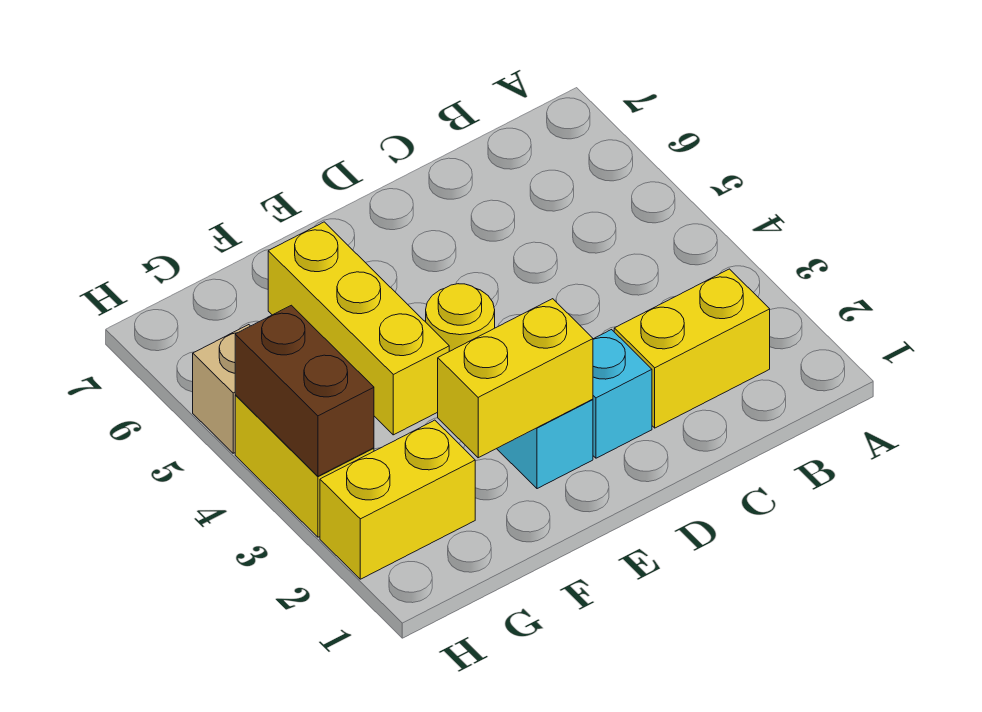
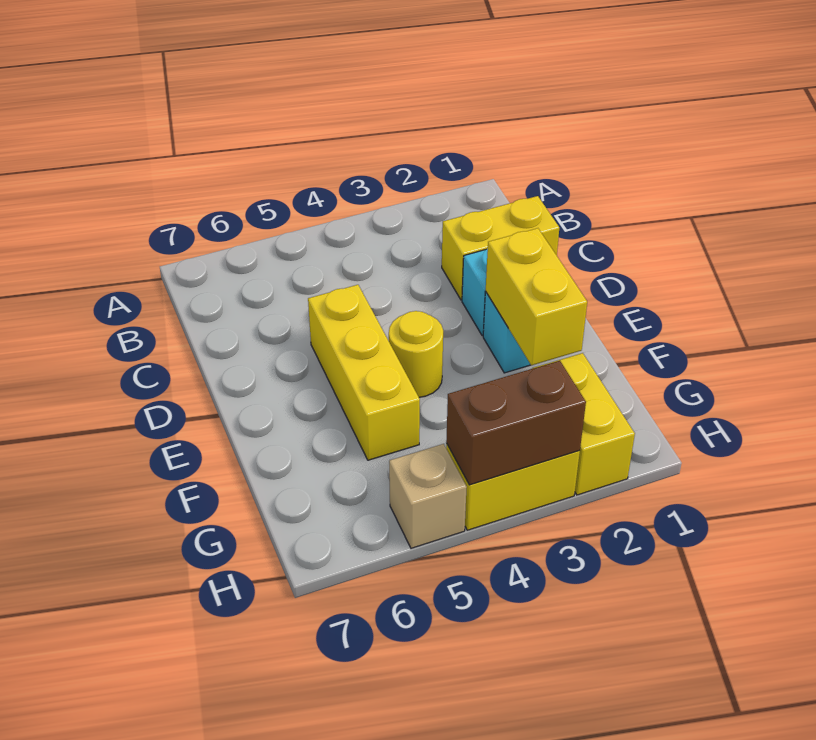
yellow 1x2 brick [614,269,770,428] -> yellow 1x2 brick turned to [442,196,559,300]
yellow 1x3 brick [268,222,449,435] -> yellow 1x3 brick turned to [308,285,420,460]

